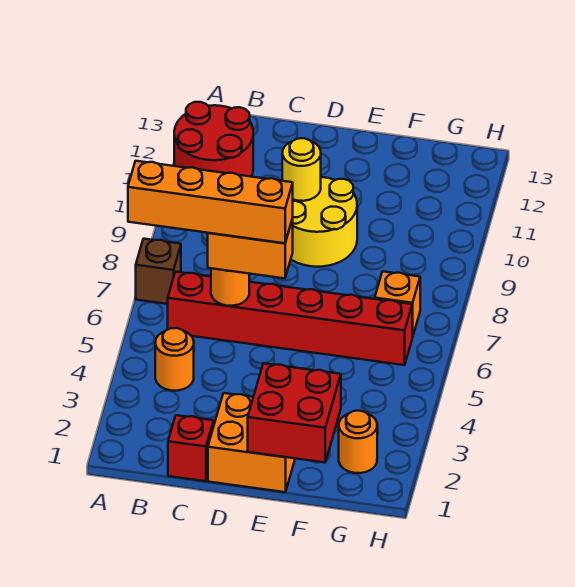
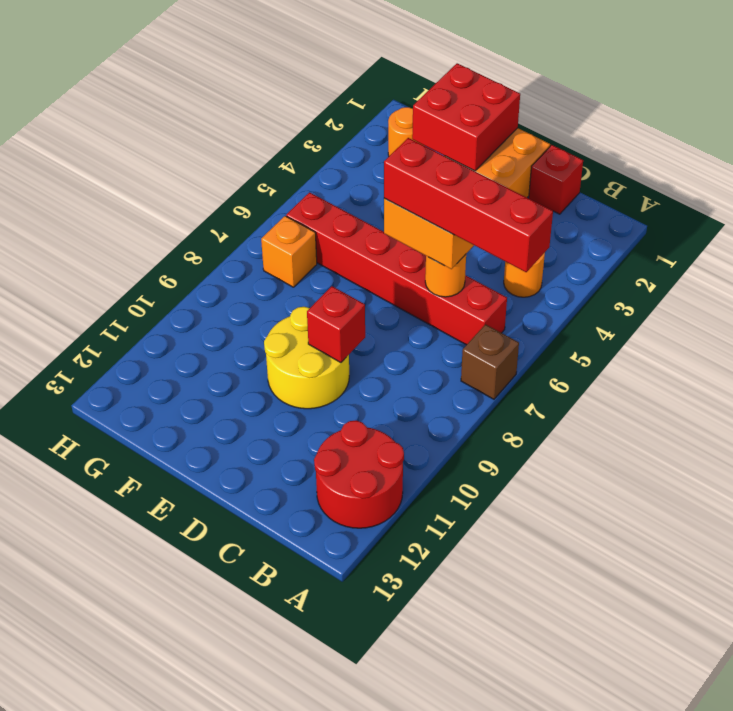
orange 1x4 brick [128,161,293,243] -> red 1x4 brick [384,138,553,272]
none -> red 1x1 brick [307,286,365,363]
yellow 1x1 round brick [282,138,321,201] -> none

